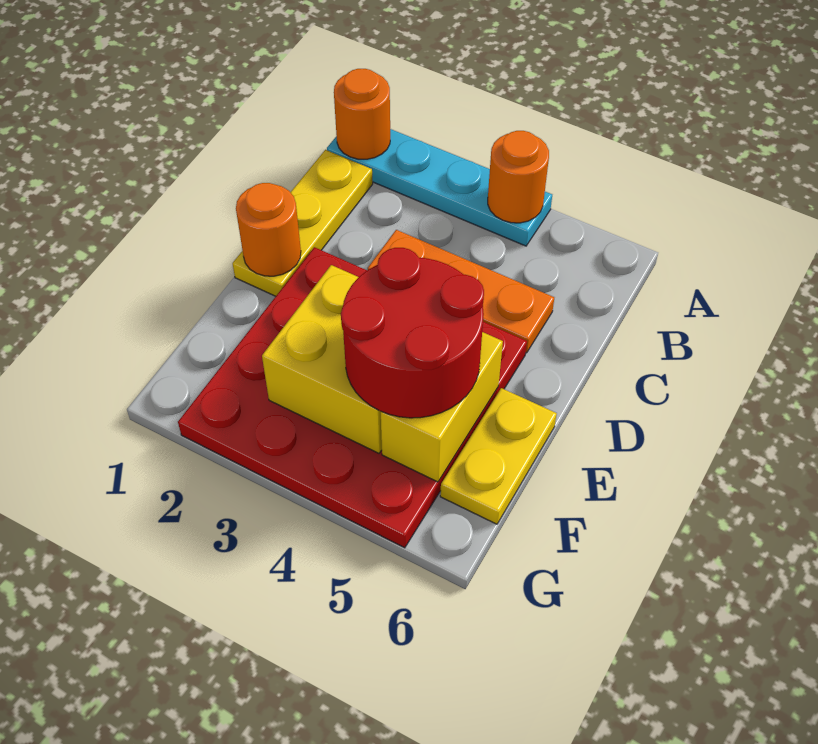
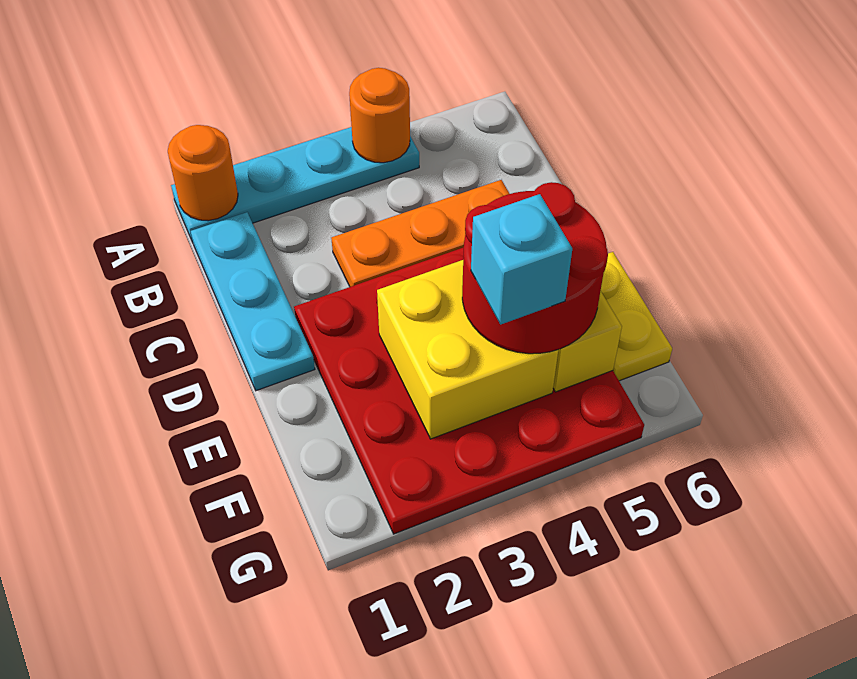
yellow 1x3 plate [233,150,373,296] -> cyan 1x3 plate [191,212,315,391]
orange 1x1 round brick [236,183,301,276] -> none
none -> cyan 1x1 brick [471,194,572,325]

